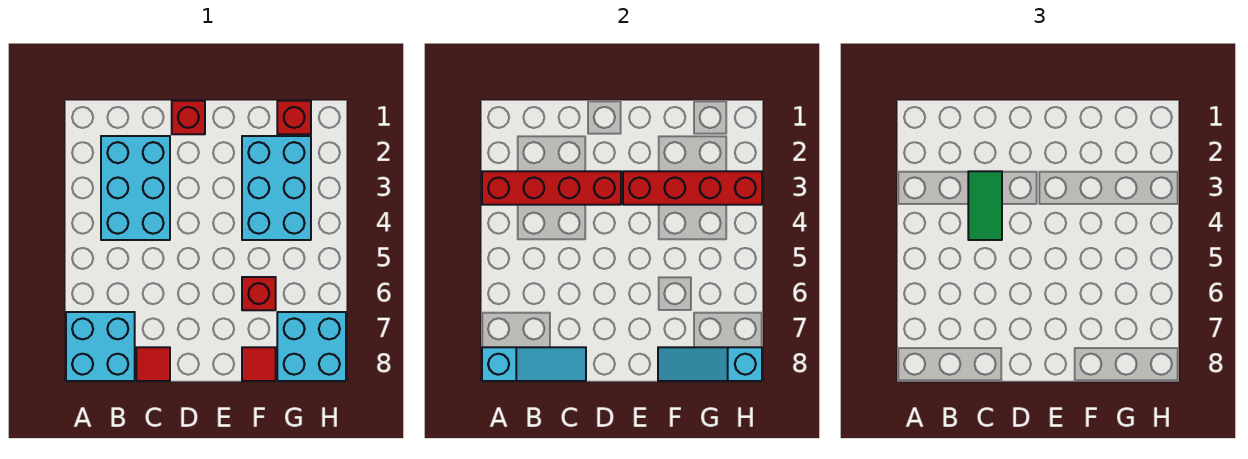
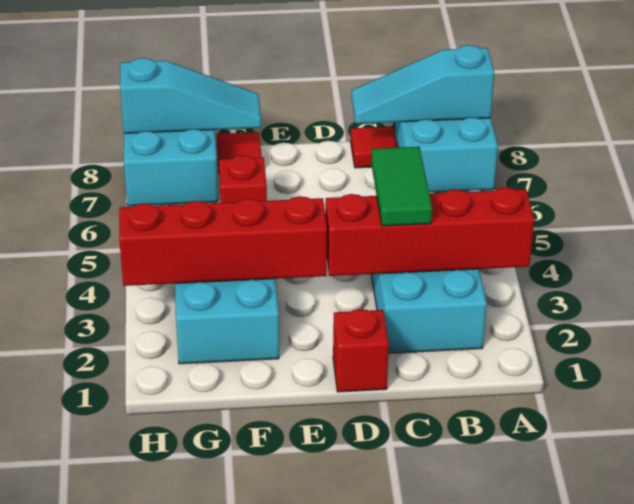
red 1x1 brick [277,101,311,134] -> none

